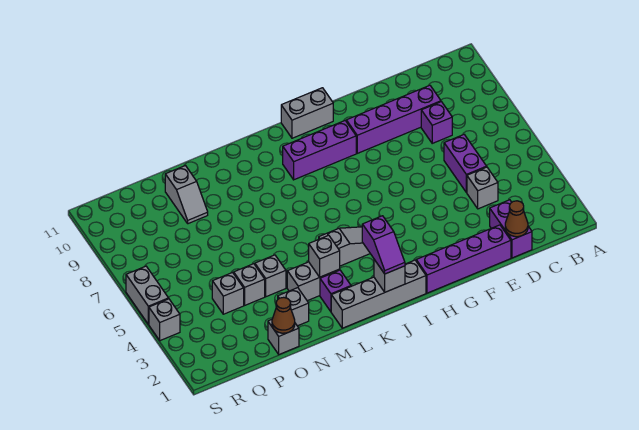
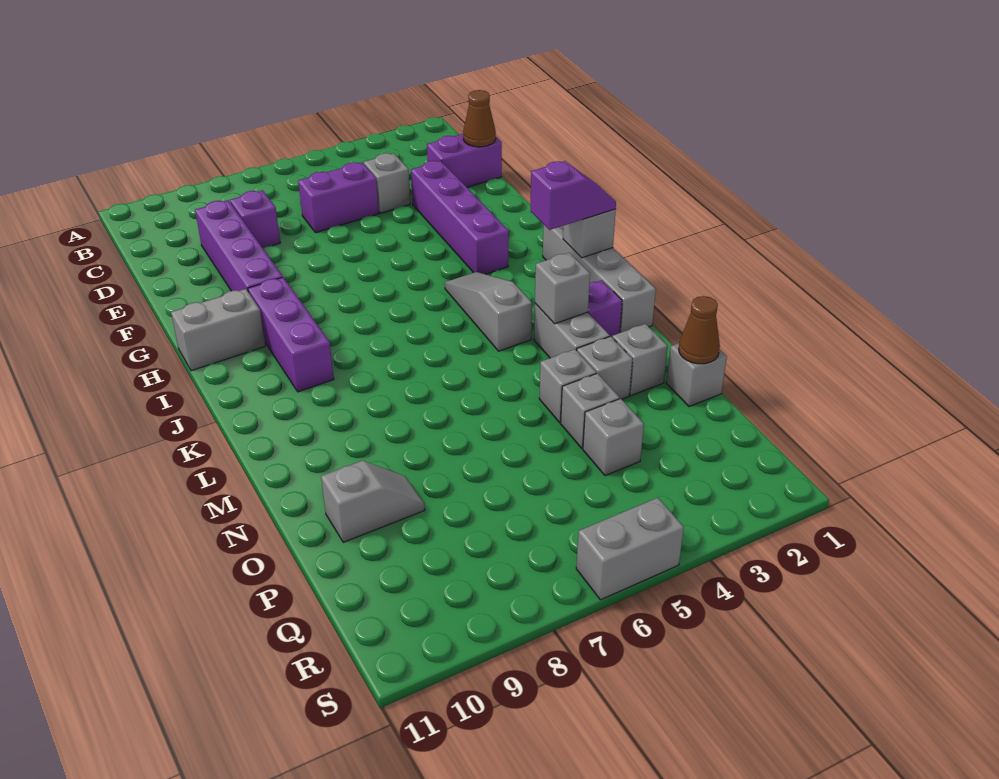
purple 1x4 brick [416,225,511,293] -> purple 1x4 brick moved to [411,161,509,274]
grey 1x2 brick [281,88,333,138] -> grey 1x2 brick turned to [171,289,265,371]
grey 1x1 brick [149,299,180,341] -> grey 1x1 brick moved to [577,336,632,399]

